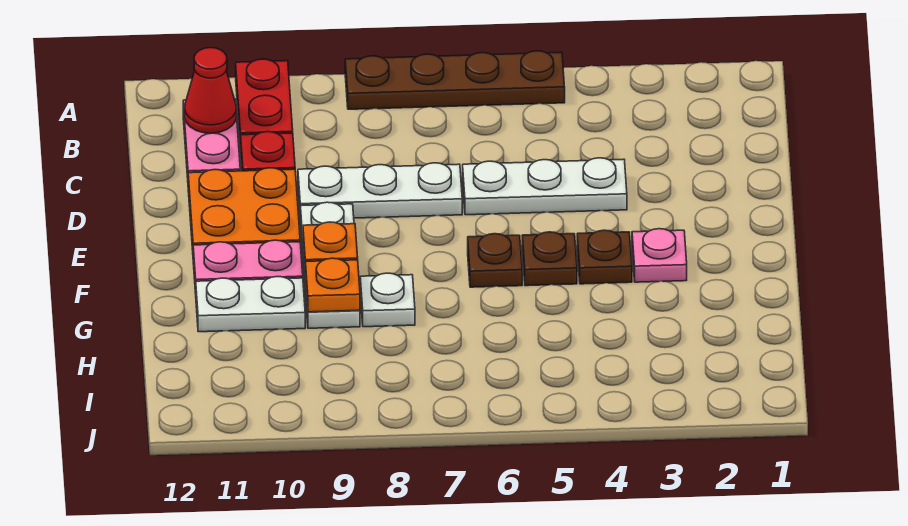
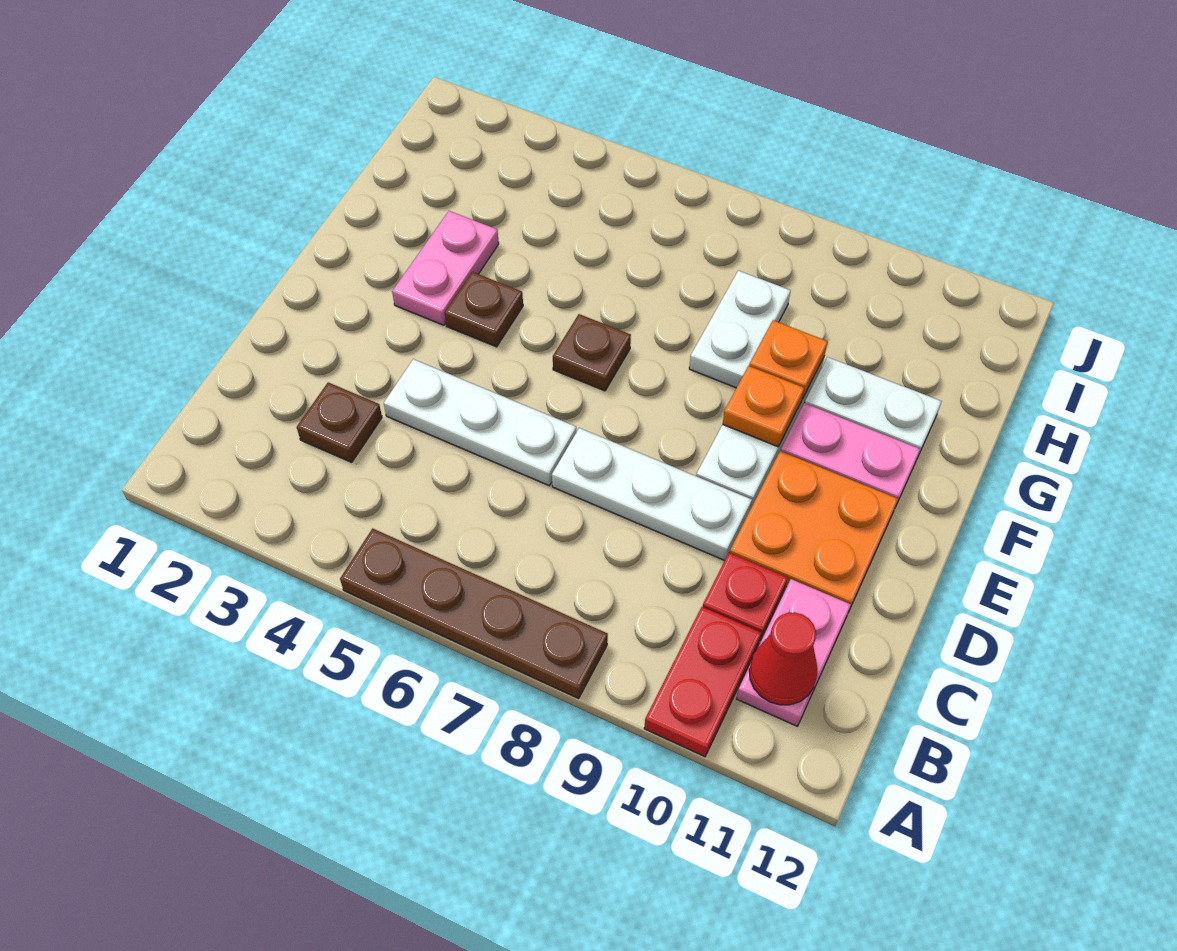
pink 1x1 plate [632,229,687,282] -> pink 1x2 plate [392,211,499,325]
brown 1x1 plate [522,232,577,286] -> brown 1x1 plate moved to [297,382,382,462]
white 1x1 plate [360,273,415,327] -> white 1x2 plate [689,271,791,388]

